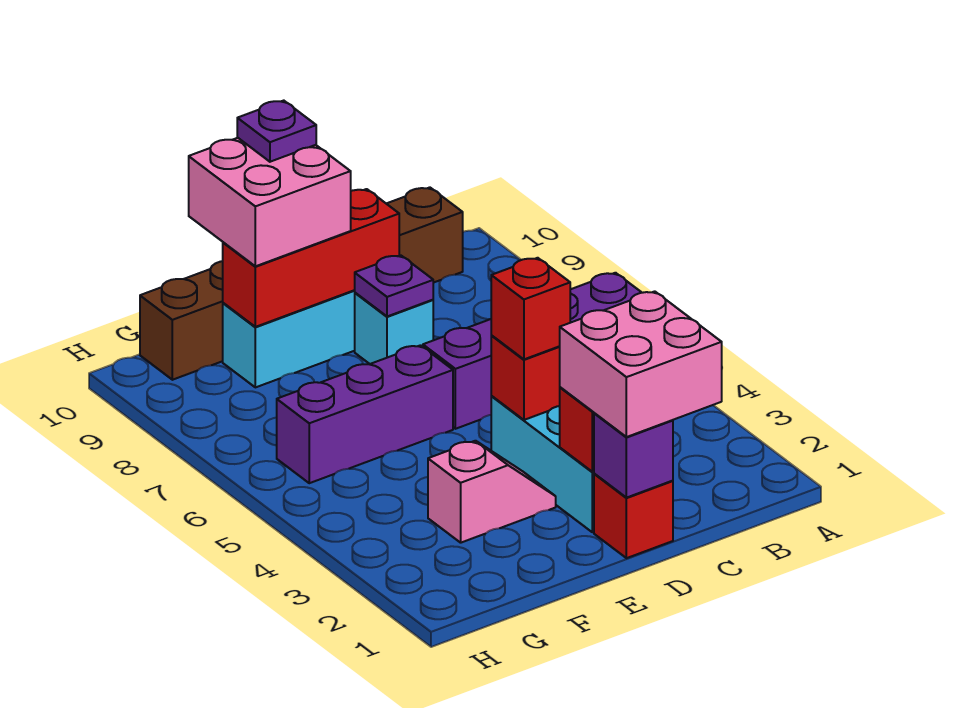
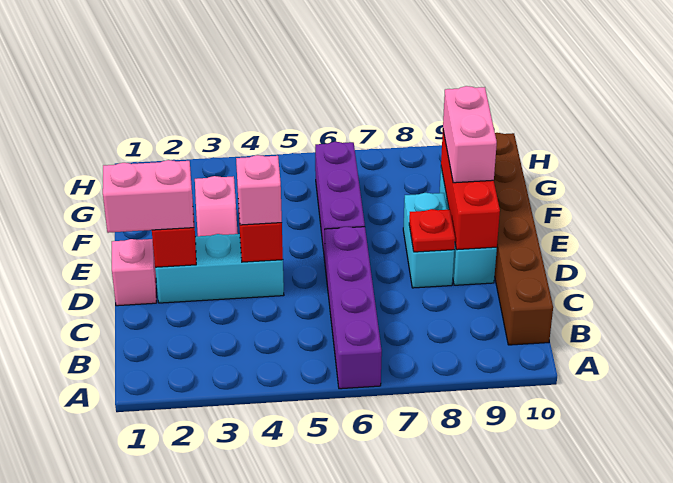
pink 2x2 brick [560,291,722,437] -> pink 1x2 brick [103,160,194,233]
red 1x1 brick [594,474,673,558] -> pink 1x1 brick [112,239,156,306]
purple 1x1 brick [594,413,673,498] -> none
red 1x1 brick [491,258,570,359] -> pink 1x1 brick [236,155,282,225]
cyan 1x1 brick [355,293,433,364] -> cyan 1x2 brick [403,193,454,288]
purple 1x1 plate [355,255,433,316] -> red 1x1 plate [409,209,455,252]
pink 2x2 brick [189,138,351,266] -> pink 1x2 brick [443,86,497,183]
purple 1x1 plate [237,101,316,162] -> none

